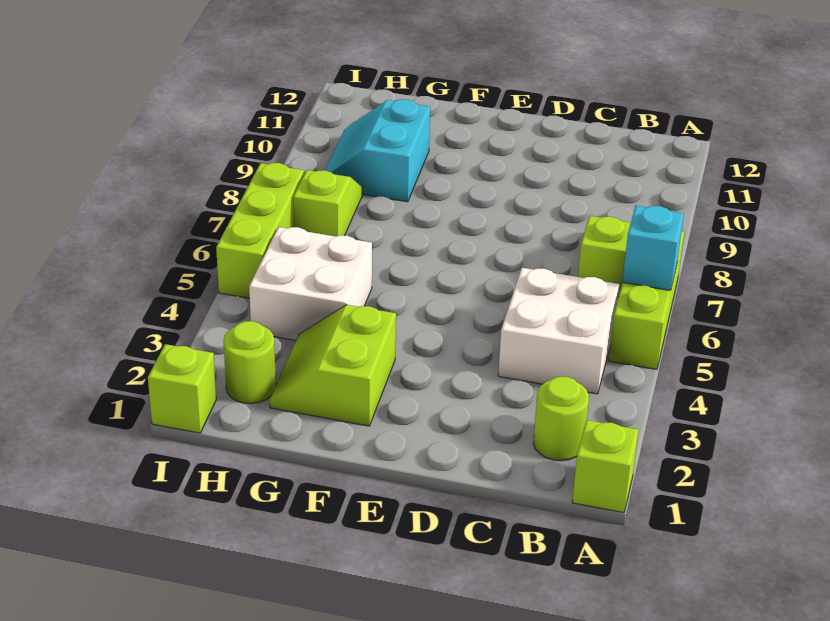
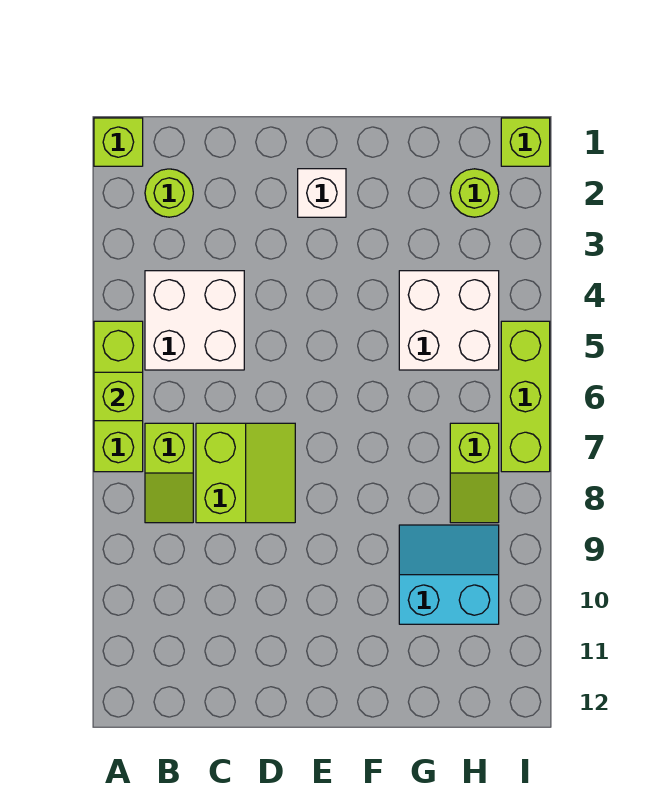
cyan 1x1 brick [622,206,684,290] -> lime 1x1 brick [94,372,143,421]
none -> white 1x1 brick [298,169,346,217]
lime 2x2 slope [270,305,396,426] -> lime 2x2 slope moved to [196,423,295,523]
cyan 2x2 slope [325,99,430,202] -> cyan 2x2 slope turned to [399,525,499,624]

